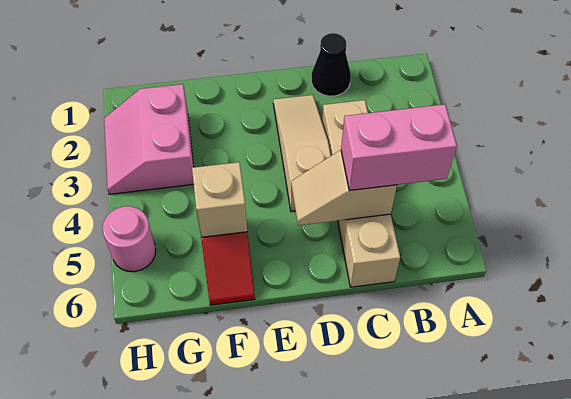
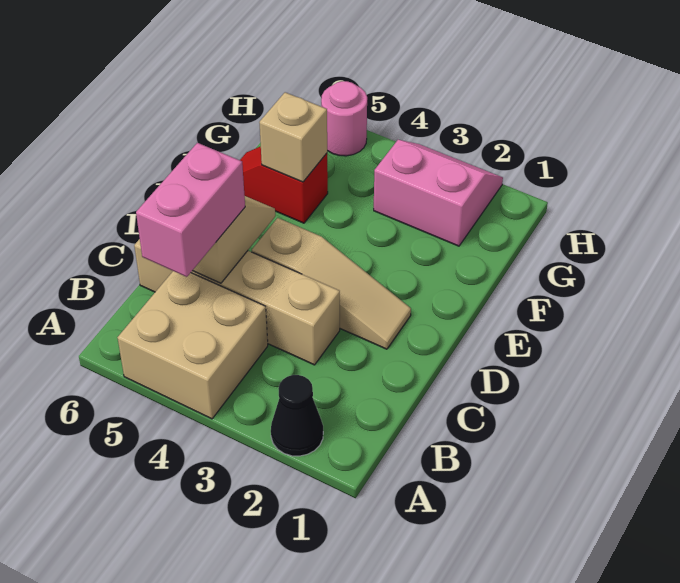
none -> tan 2x2 brick [117,271,268,419]
black 1x1 cone [311,33,351,96] -> black 1x1 cone moved to [271,375,323,456]

